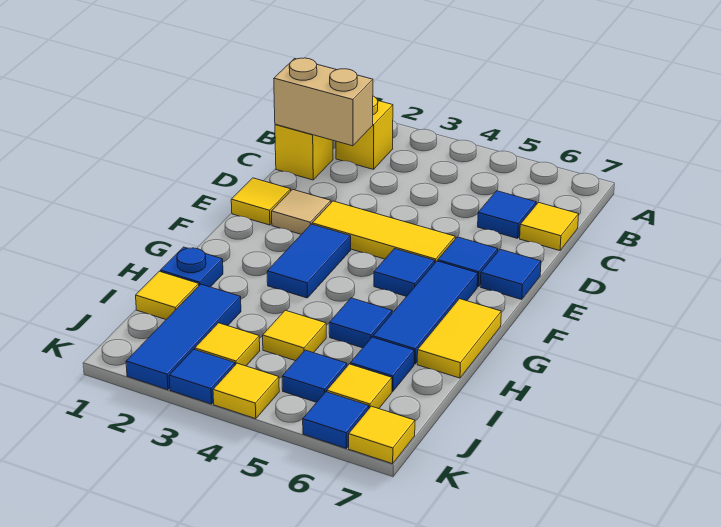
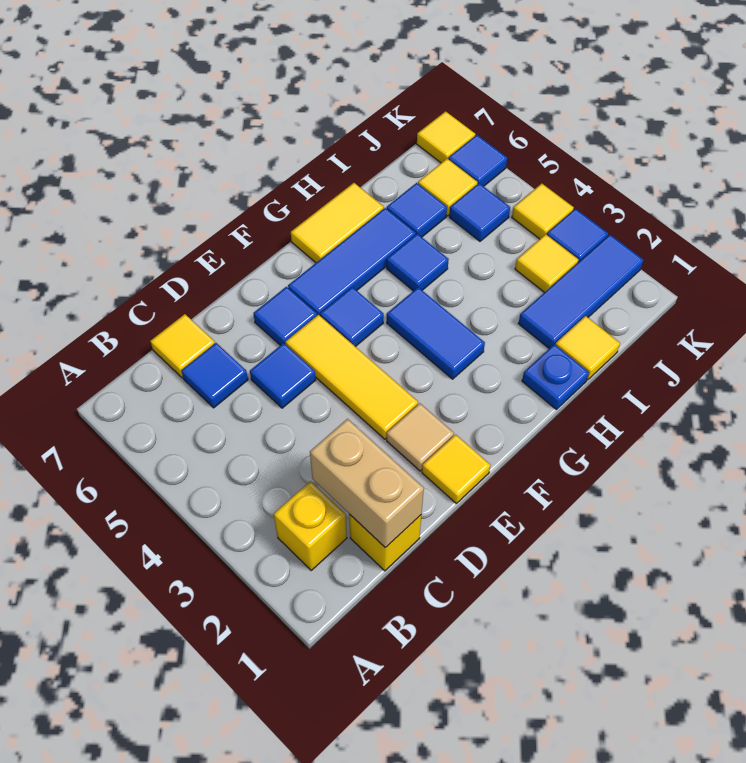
blue 1x1 tile [480,249,541,299] -> blue 1x1 tile moved to [250,343,316,408]
blue 1x2 tile [267,224,351,298] -> blue 1x2 tile turned to [387,287,485,379]
yellow 1x1 tile [263,310,326,361] -> none

